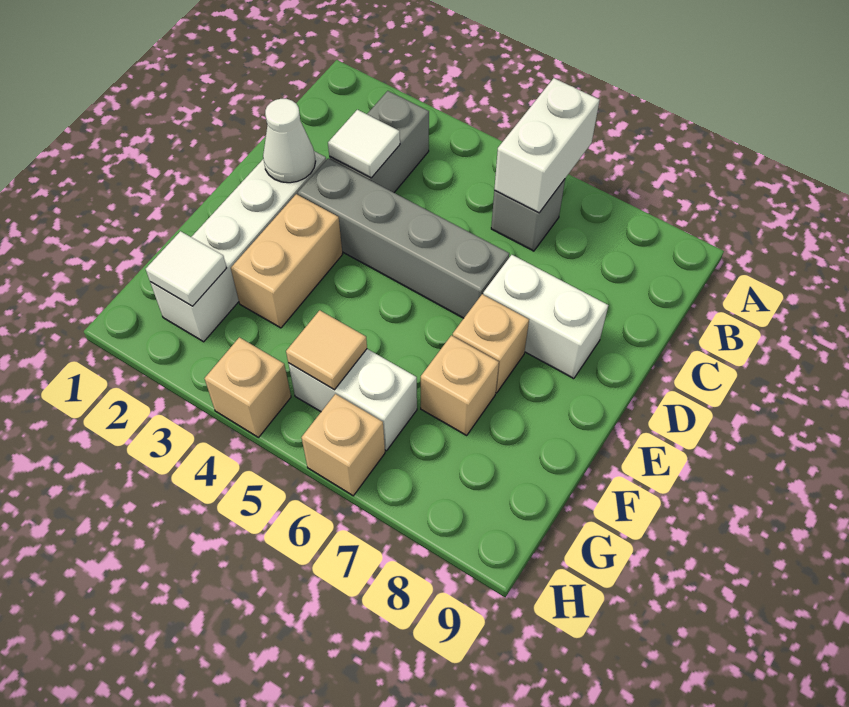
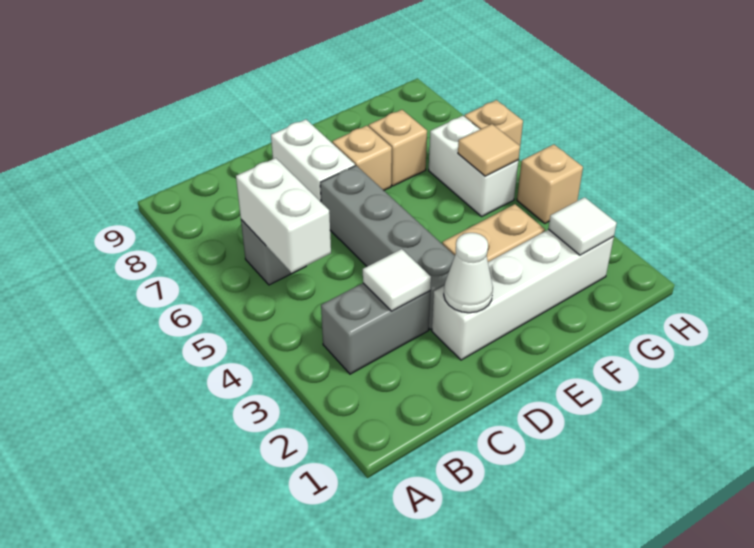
white 1x2 brick [494,78,600,213] -> white 1x2 brick turned to [236,158,331,273]

